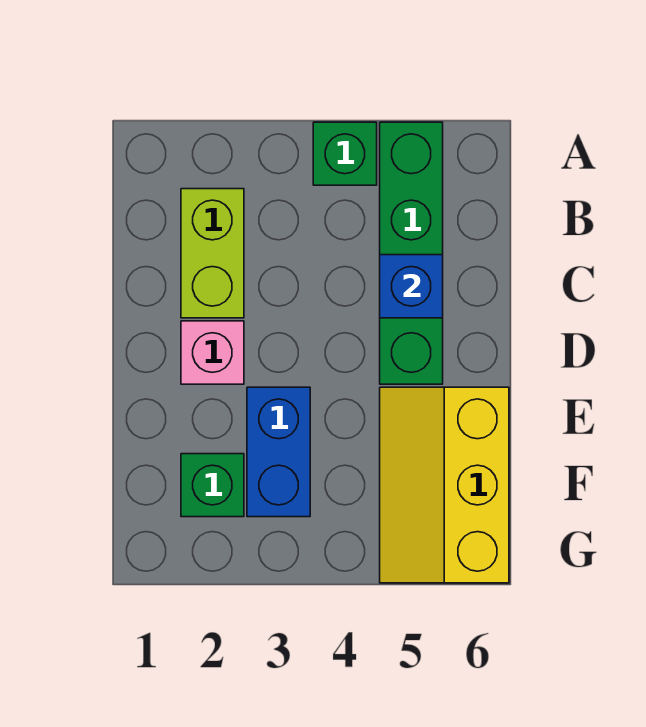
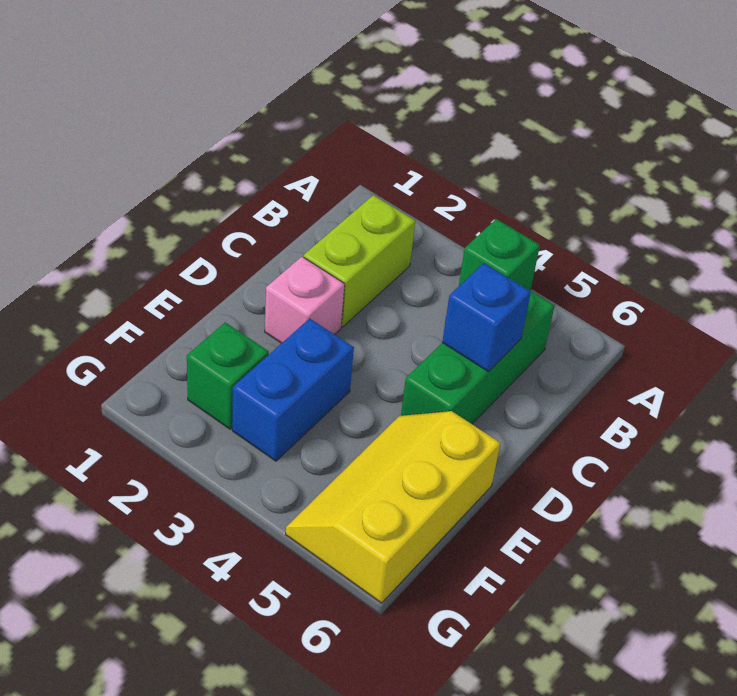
green 1x4 brick [380,122,443,384] -> green 1x3 brick [401,278,555,424]

